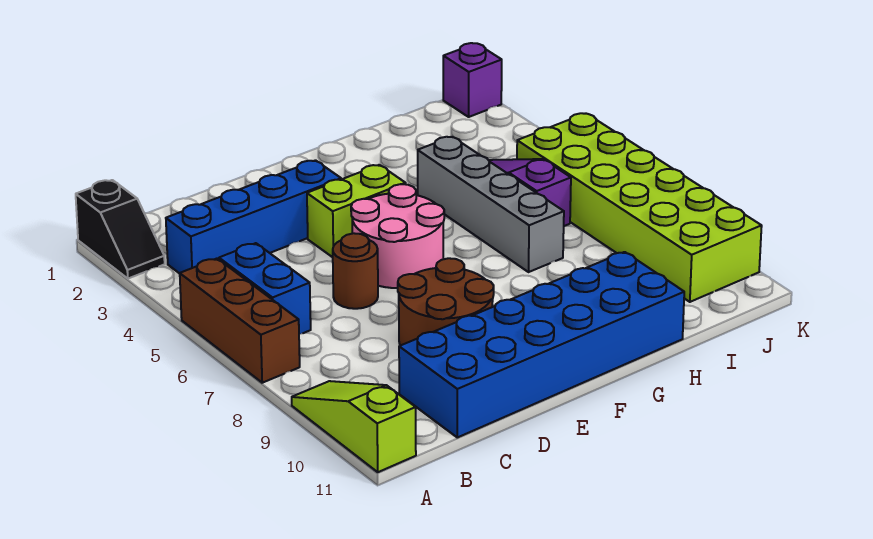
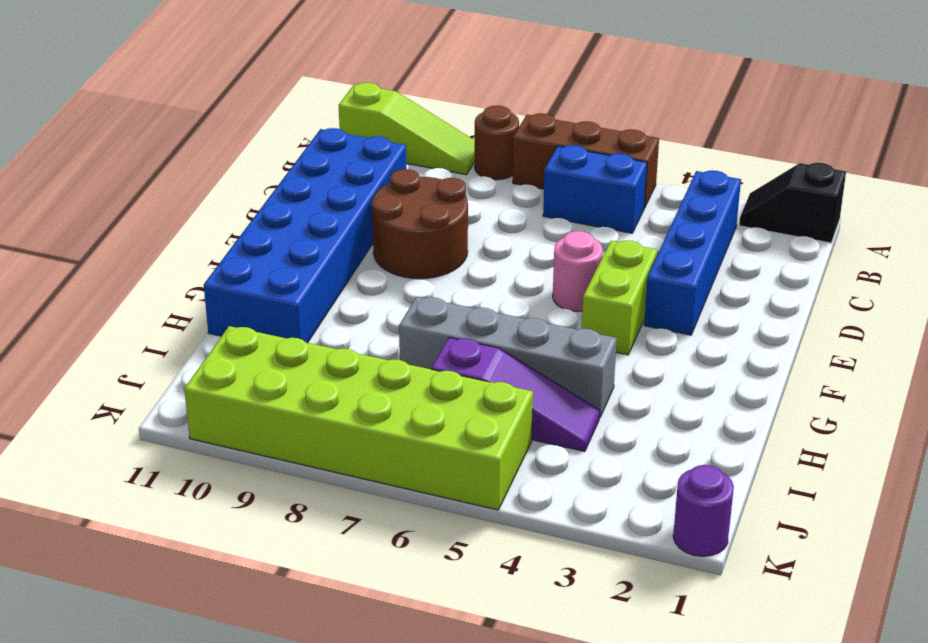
brown 1x1 round brick [333,233,378,309] -> brown 1x1 round brick moved to [475,106,519,180]
pink 2x2 round brick [351,184,444,288] -> pink 1x1 round brick [553,231,603,311]
purple 1x1 brick [443,43,502,117] -> purple 1x1 round brick [673,465,734,556]

